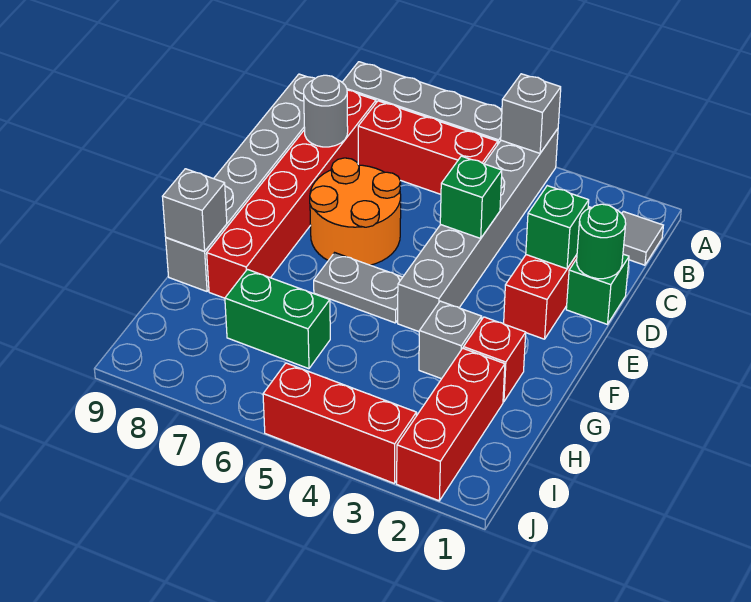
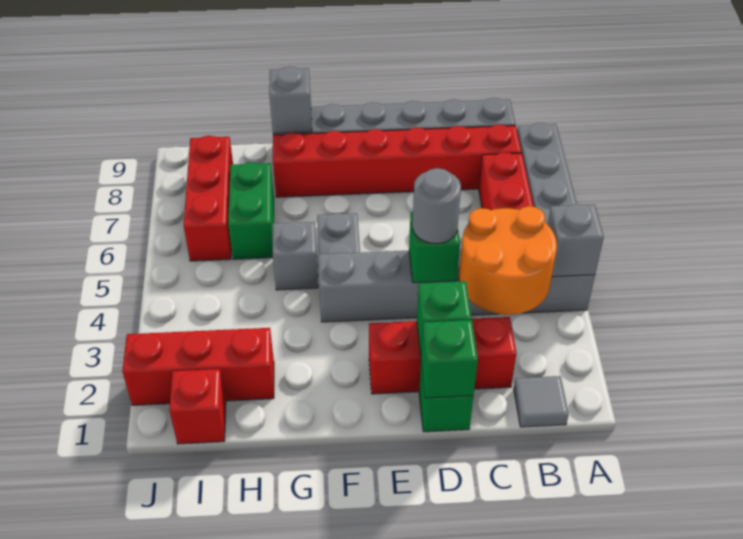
grey 1x1 round brick [304,75,348,147] -> grey 1x1 round brick moved to [412,168,461,244]
green 1x1 round brick [577,204,626,279] -> green 1x1 brick [421,320,478,398]
orange 2x2 round brick [310,158,401,265] -> orange 2x2 round brick moved to [459,206,557,315]
red 1x1 brick [463,317,526,402] -> red 1x1 brick moved to [169,369,226,444]
grey 1x1 brick [419,301,482,379] -> grey 1x1 brick moved to [273,222,318,290]
red 1x3 brick [263,363,416,483] -> red 1x3 brick moved to [184,136,233,261]

